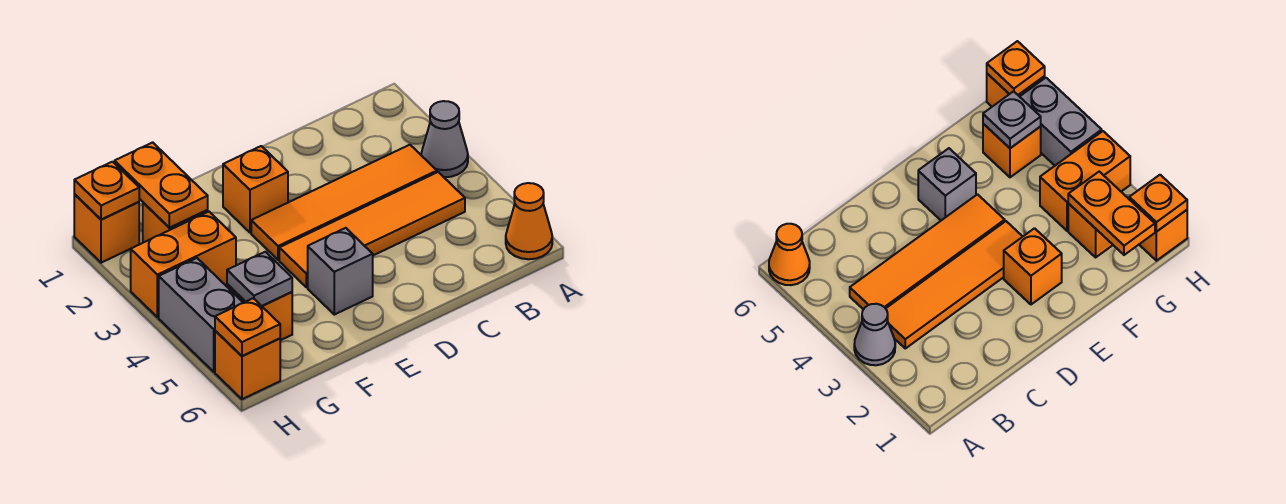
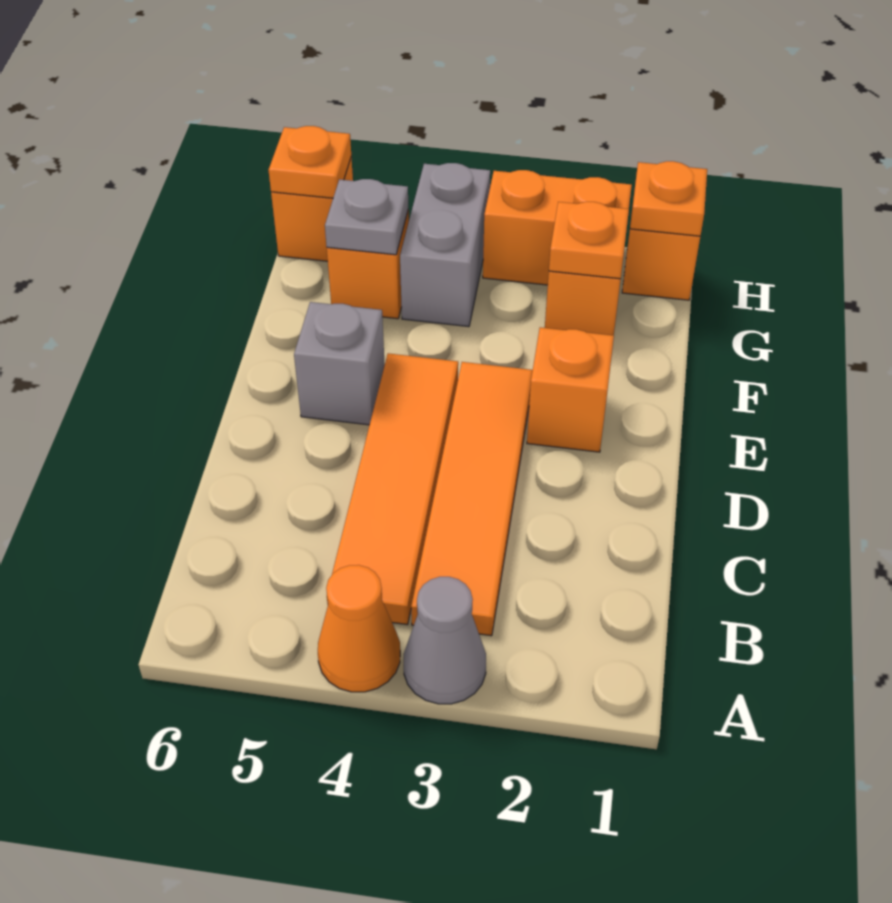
orange 1x1 cone [506,183,552,259] -> orange 1x1 cone moved to [318,565,400,692]
orange 1x2 plate [115,142,208,228] -> orange 1x1 plate [549,202,629,279]
orange 1x2 brick [131,212,236,317] -> orange 1x2 brick turned to [483,170,632,285]
grey 1x2 brick [159,258,243,372] -> grey 1x2 brick turned to [400,163,490,327]

